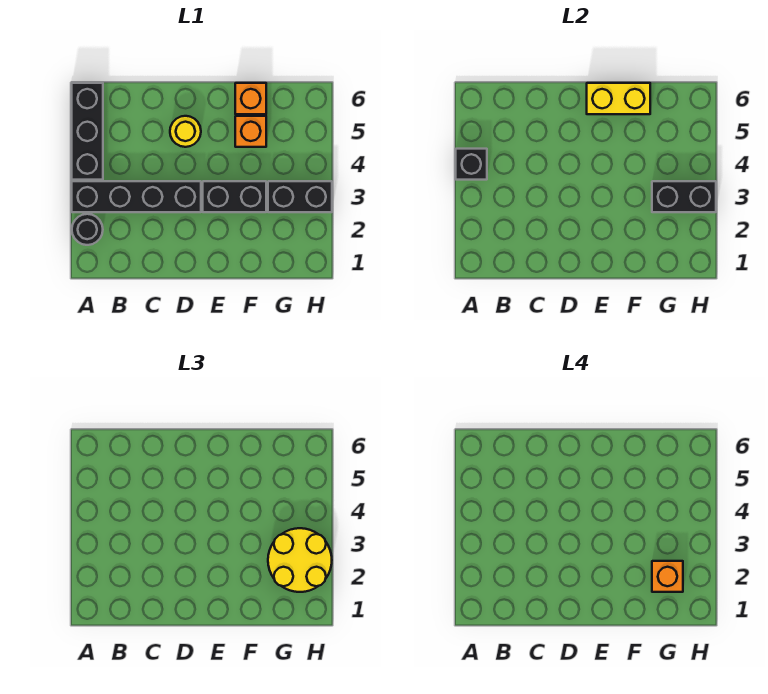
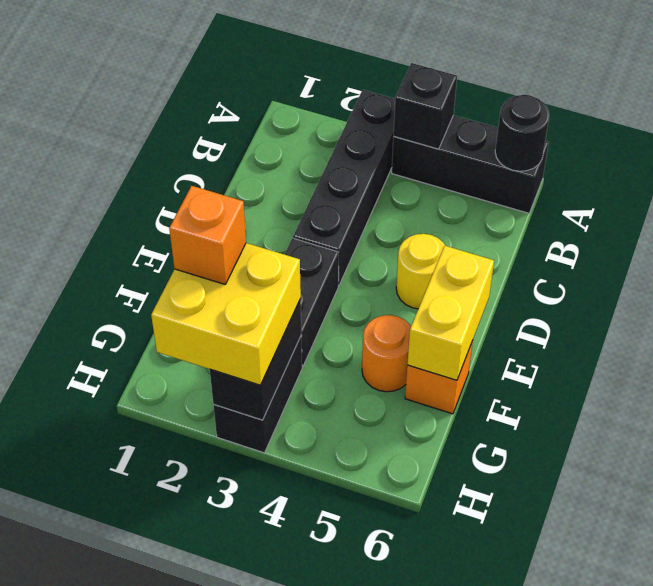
black 1x1 round brick [72,214,103,245] -> black 1x1 round brick moved to [495,95,550,171]
orange 1x1 brick [235,116,266,147] -> orange 1x1 round brick [362,315,411,392]
yellow 2x2 round brick [268,528,332,592] -> yellow 2x2 brick [151,243,301,385]

